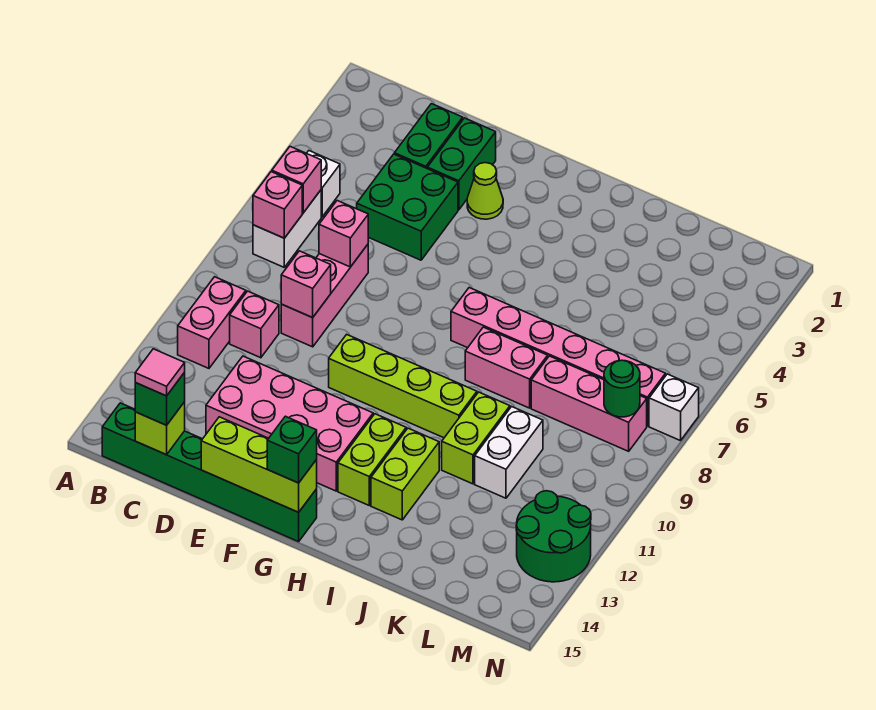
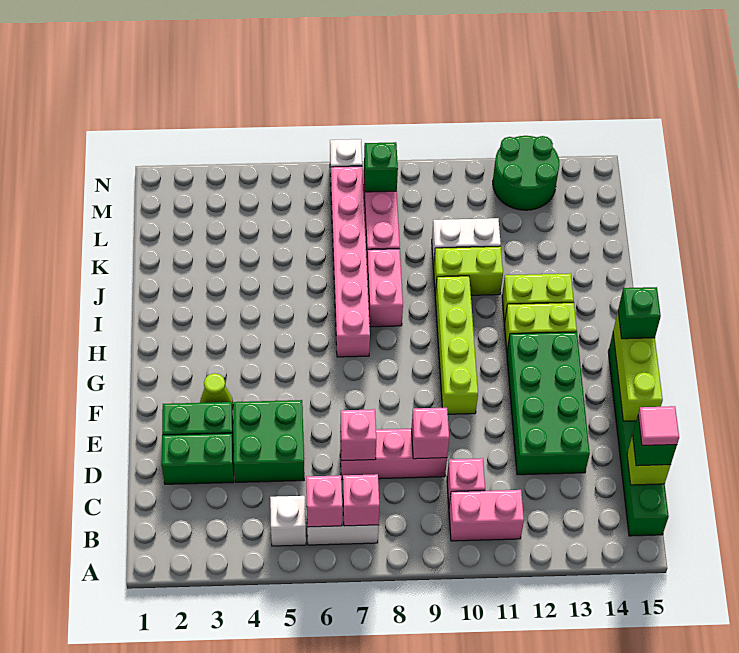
pink 2x4 brick [206,356,373,491] -> green 2x4 brick [507,332,590,475]
green 1x1 round brick [604,360,640,417] -> green 1x1 brick [364,142,398,192]

